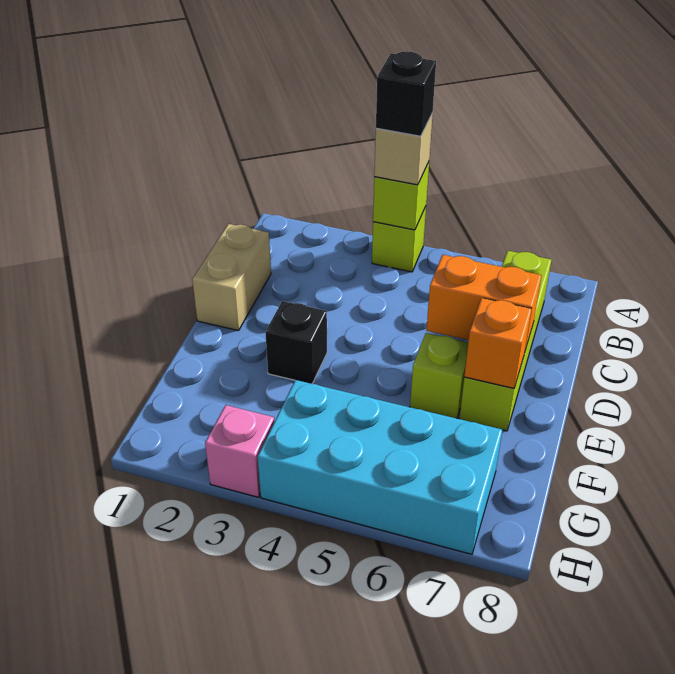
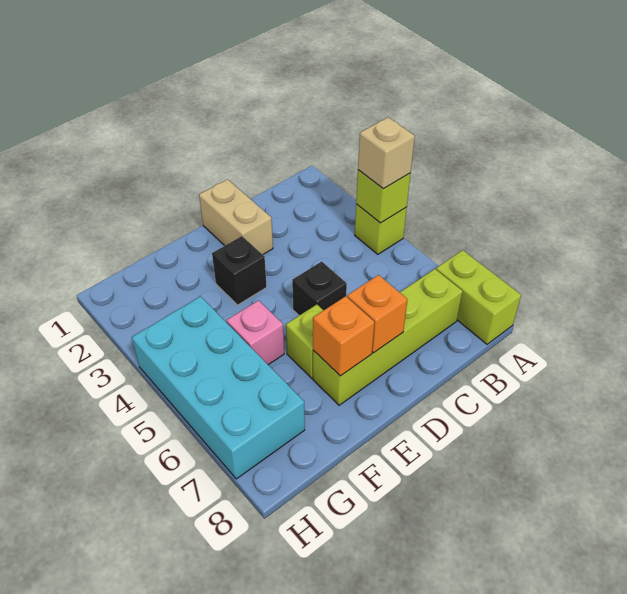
black 1x1 brick [376,51,436,136] -> black 1x1 brick moved to [292,261,347,315]
none -> lime 1x2 brick [436,250,521,344]
tan 1x2 brick [192,224,271,331] -> tan 1x2 brick turned to [199,179,273,255]
orange 1x2 brick [426,255,542,350] -> orange 1x1 brick [347,275,408,353]
pink 1x1 brick [205,405,274,497] -> pink 1x1 brick moved to [227,300,284,365]

